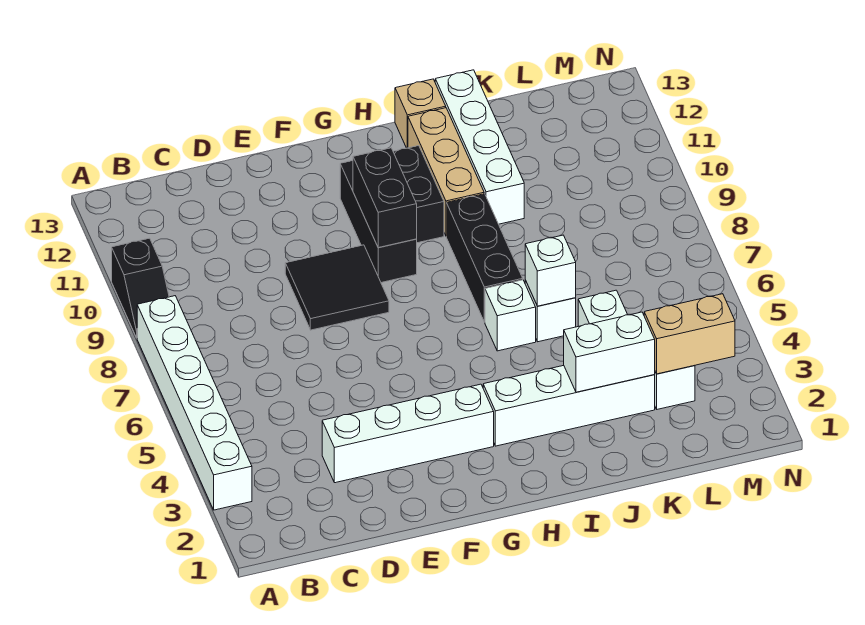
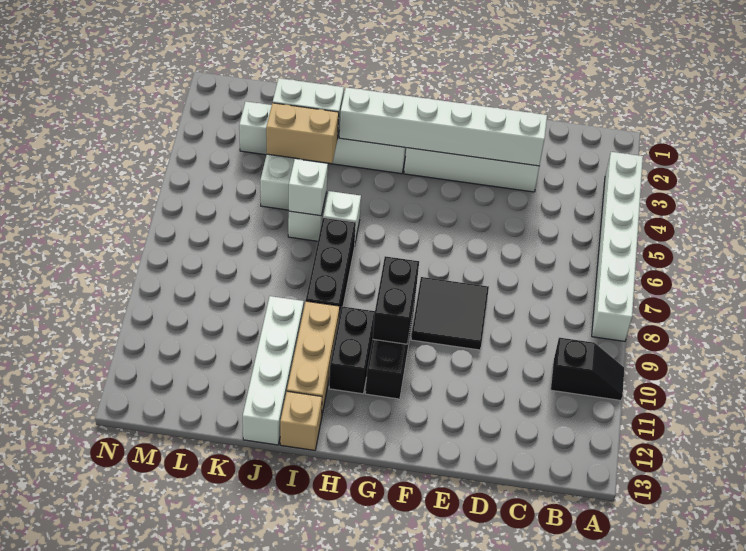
black 1x2 slope [112,238,169,338] -> black 1x2 slope turned to [551,338,624,400]
none -> white 1x6 brick [339,87,547,166]
tan 1x2 brick [644,294,735,374] -> tan 1x2 brick moved to [266,103,339,163]

